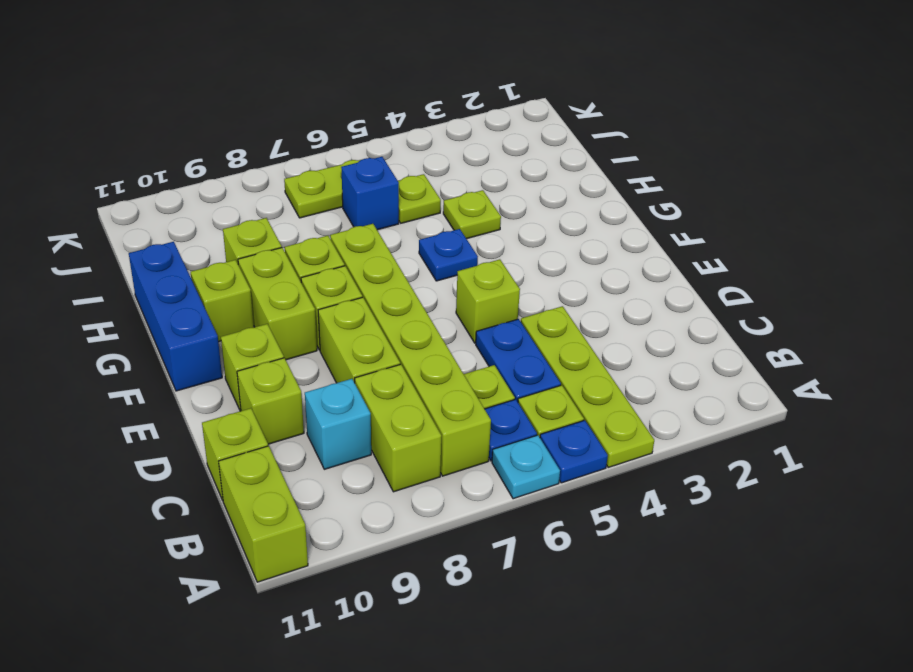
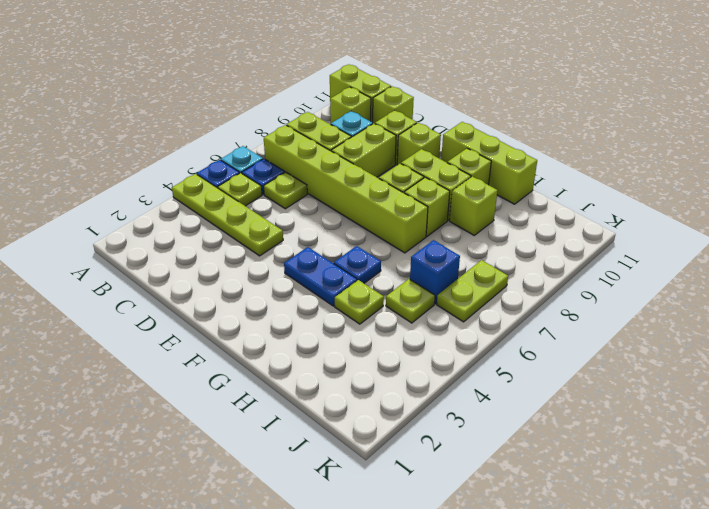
blue 1x2 plate [476,319,561,402] -> blue 1x2 plate moved to [284,247,357,306]
lime 1x2 brick [318,297,400,383] -> lime 1x2 brick turned to [331,124,396,177]
lime 1x1 brick [456,259,520,343] -> lime 1x1 brick moved to [330,87,371,123]
blue 1x3 brick [129,242,222,391] -> lime 1x3 brick [441,122,537,204]

